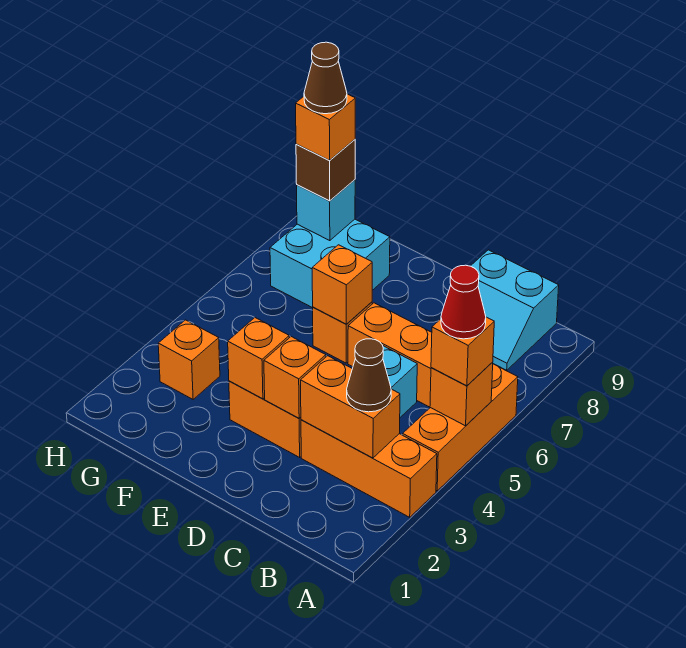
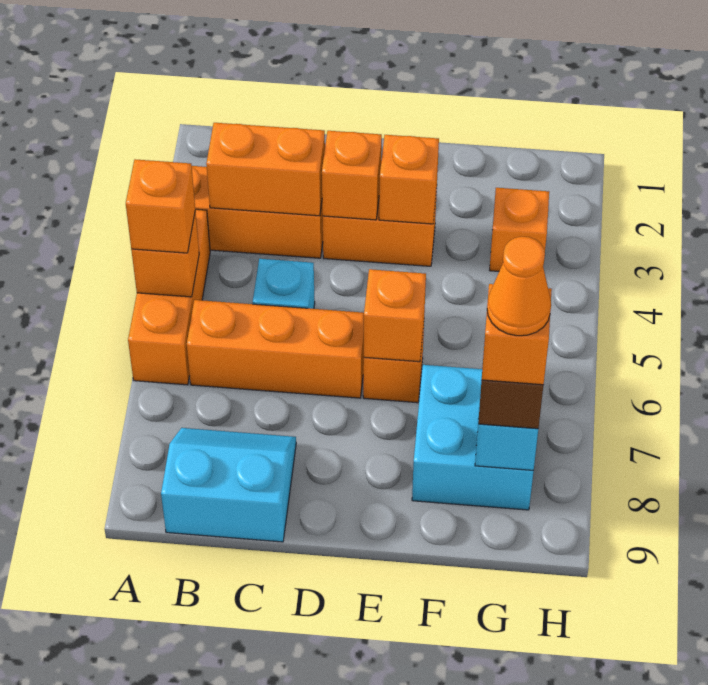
red 1x1 cone [441,265,486,339] -> none
brown 1x1 cone [347,339,391,412] -> none
brown 1x1 cone [304,42,347,114] -> orange 1x1 cone [487,237,551,336]

